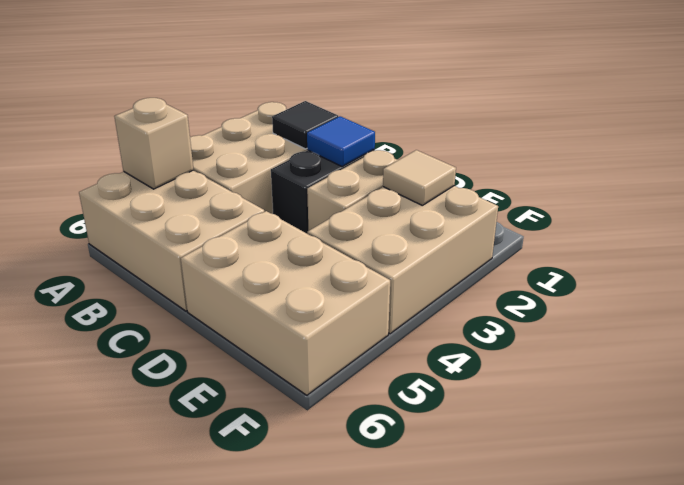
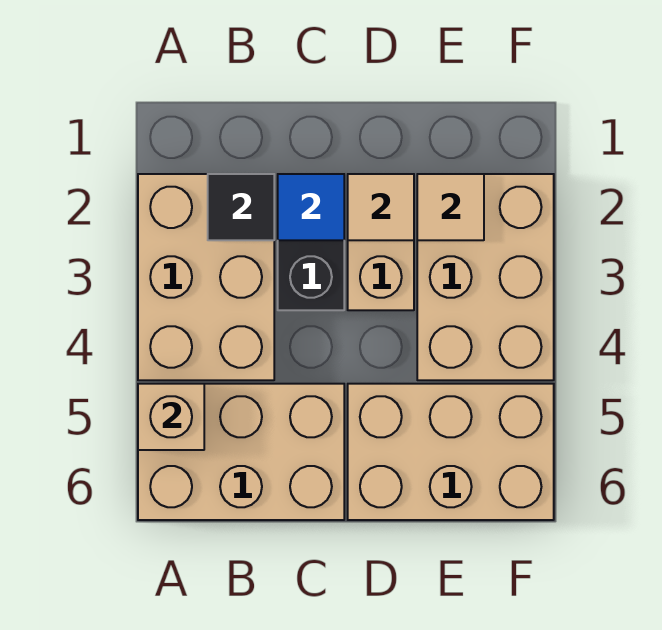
none -> tan 1x1 tile [348,174,414,240]

